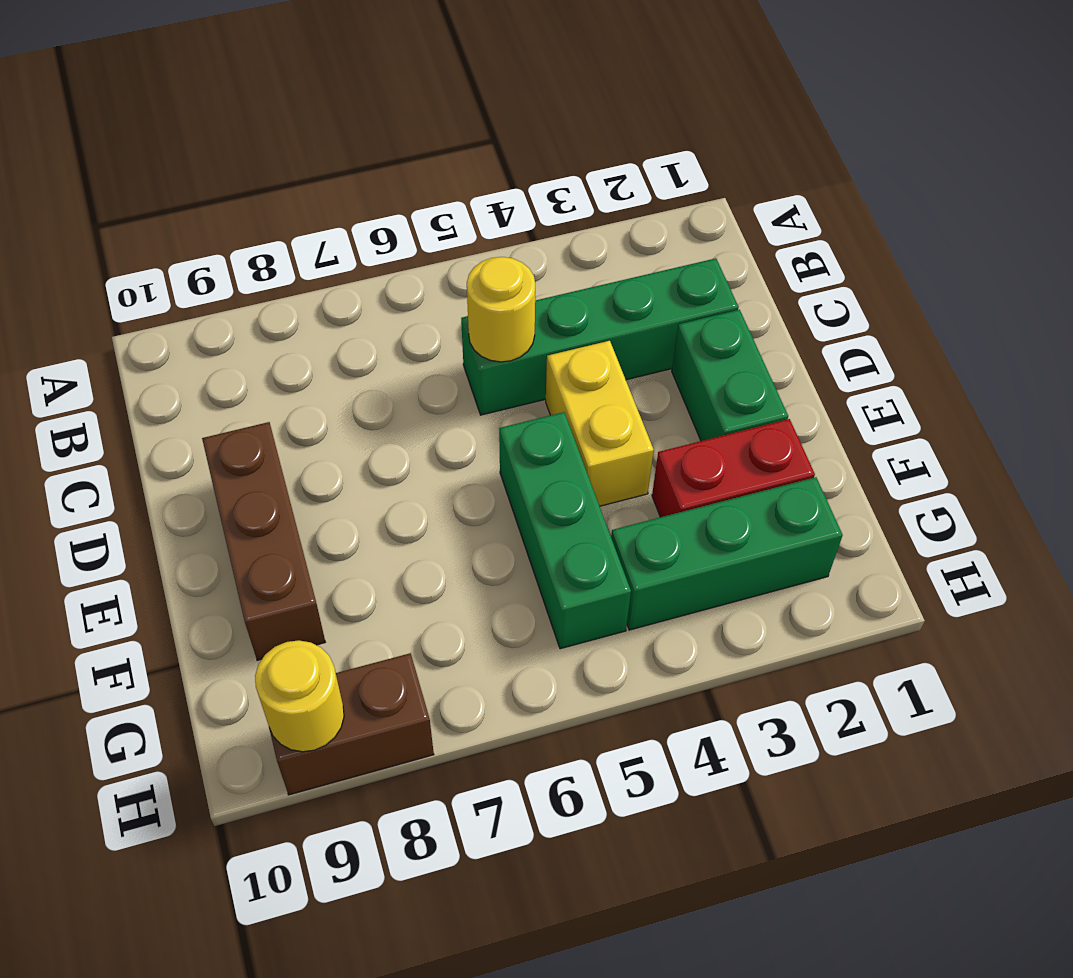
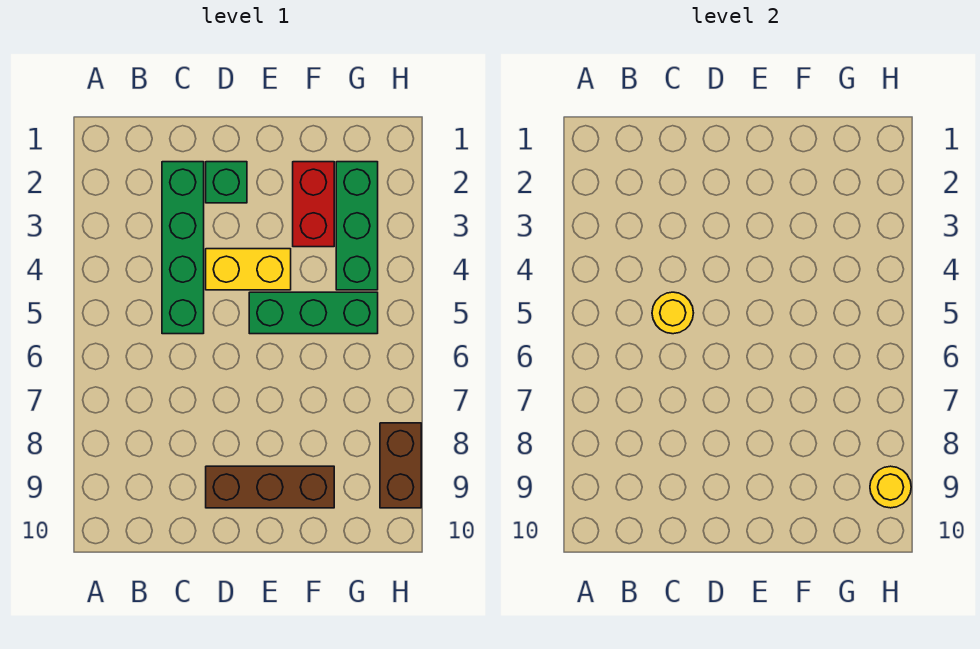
green 1x2 brick [672,310,788,441] -> green 1x1 brick [206,162,247,203]

